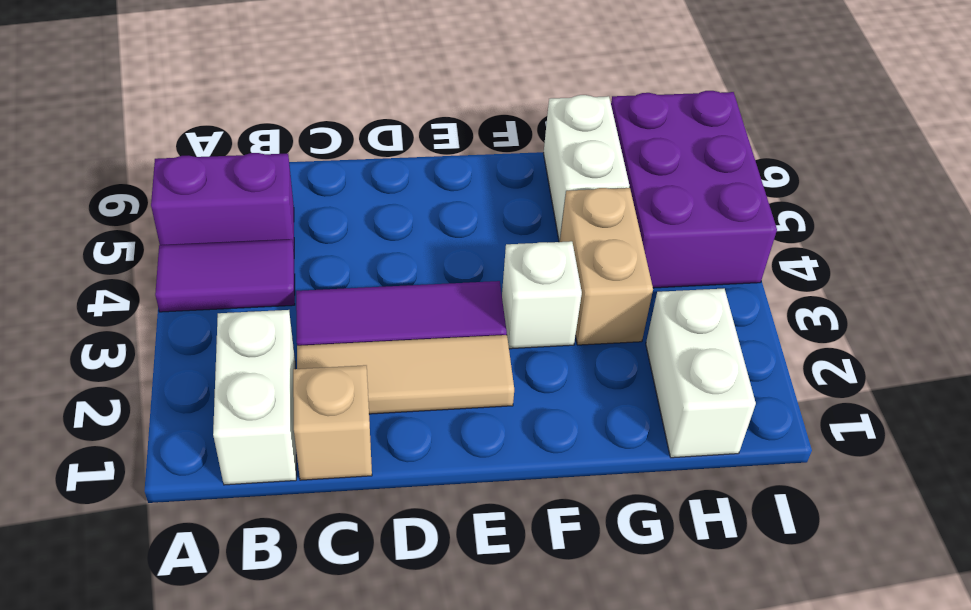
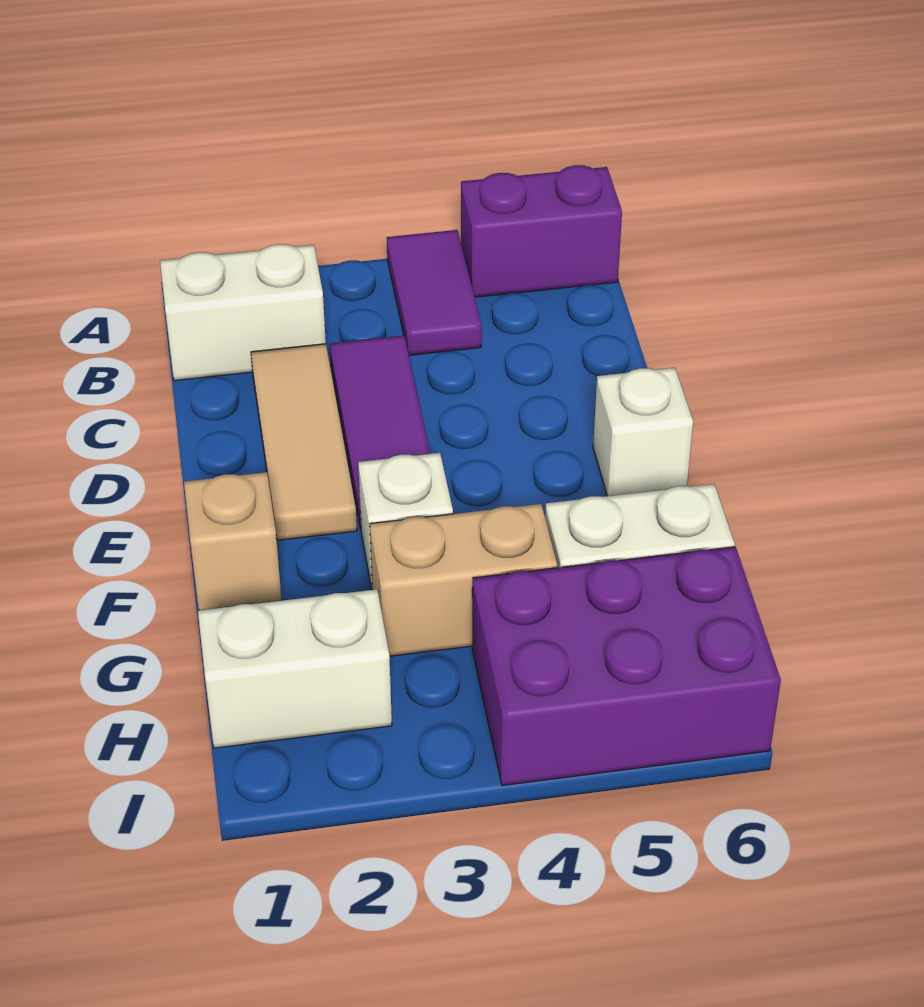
purple 1x2 brick [151,153,294,248] -> purple 1x2 brick turned to [461,165,622,297]
tan 1x1 brick [293,365,372,480] -> tan 1x1 brick moved to [184,472,282,610]
none -> white 1x1 brick [593,368,693,496]

